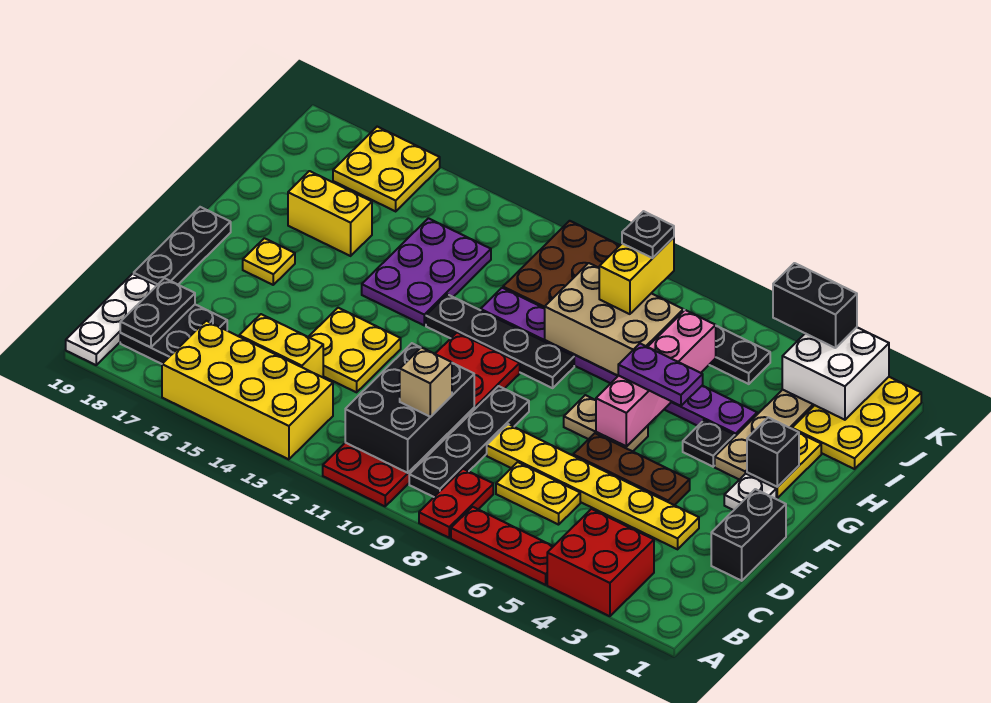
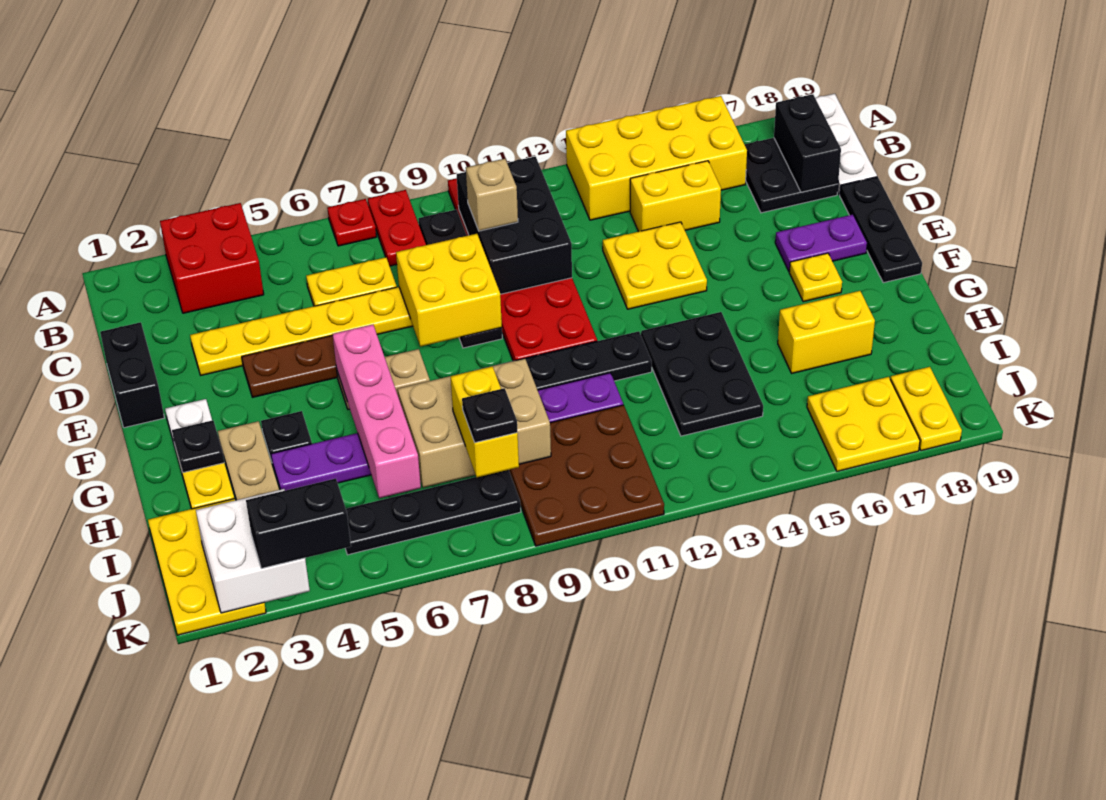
red 1x3 plate [451,507,553,585] -> red 1x1 plate [327,199,376,246]
black 1x2 plate [120,278,195,347] -> black 1x2 brick [774,94,841,192]
none -> yellow 2x2 brick [396,234,502,346]
black 1x1 brick [747,417,799,487] -> black 1x1 plate [172,420,224,472]
purple 1x2 plate [618,344,703,406] -> purple 1x2 plate moved to [775,215,867,271]
purple 2x3 plate [362,218,491,325] -> black 2x3 plate [641,312,763,436]
none -> yellow 1x2 plate [890,367,962,451]

